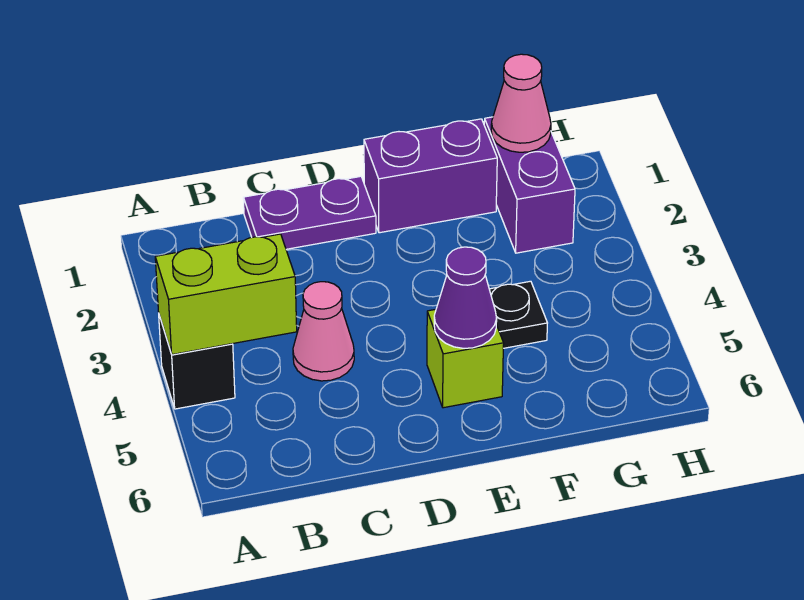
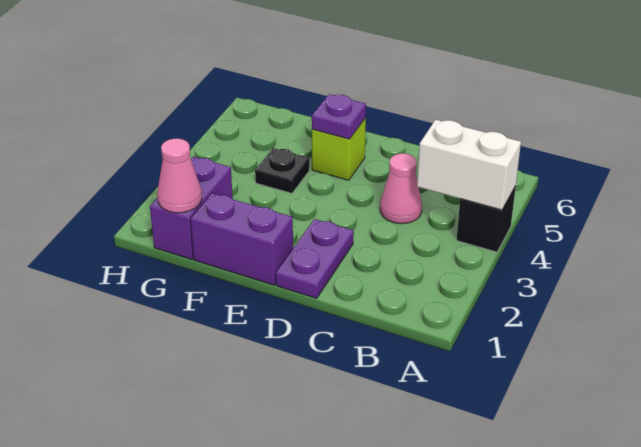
lime 1x2 brick [155,234,297,355] -> white 1x2 brick [417,120,521,210]
purple 1x2 plate [243,176,376,249] -> purple 1x2 plate turned to [276,219,354,298]
purple 1x1 cone [434,247,497,348] -> purple 1x1 plate [312,94,366,139]

